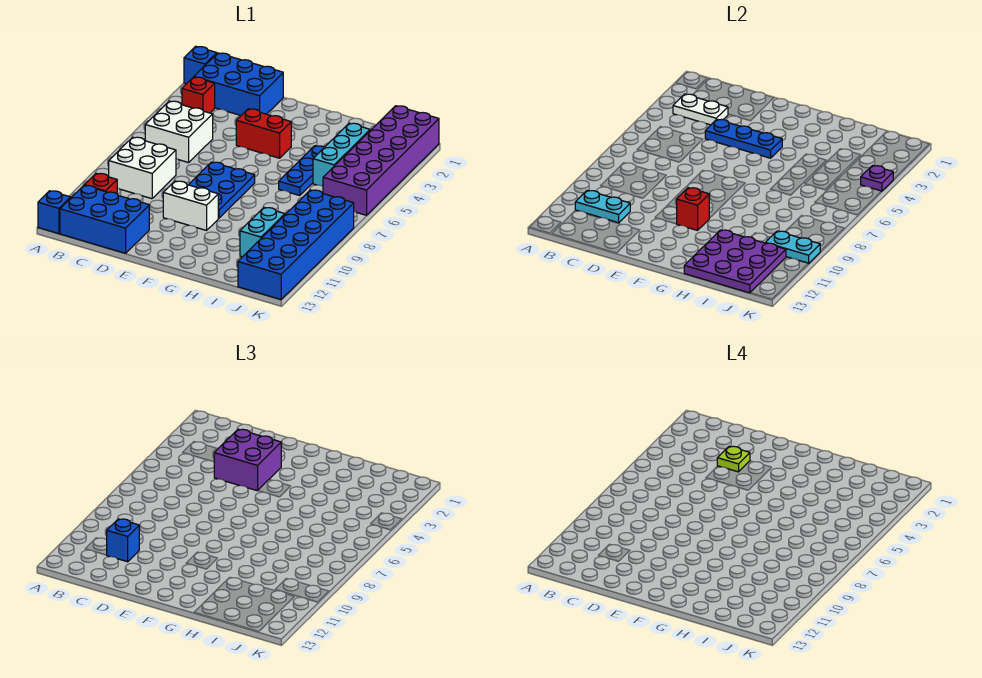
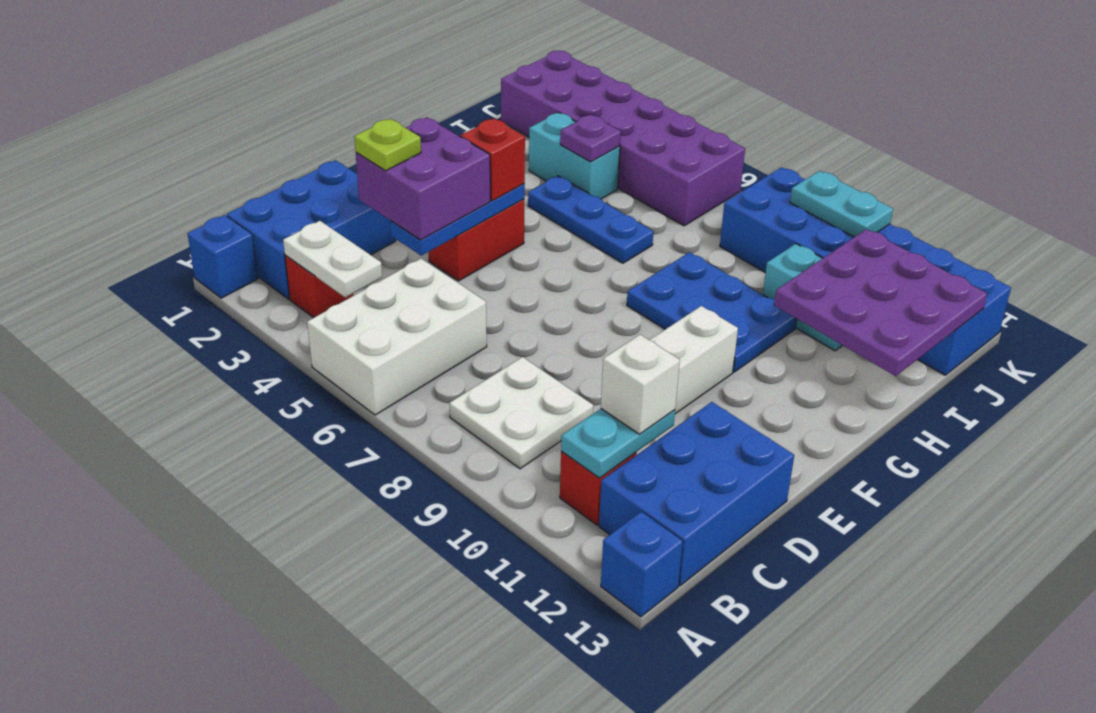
white 1x2 plate [673,94,728,125] -> white 1x2 plate turned to [283,221,382,298]
white 2x2 brick [145,101,213,163] -> white 2x3 brick [307,259,487,415]
white 2x2 brick [109,137,176,199] -> white 2x2 plate [450,357,593,469]
blue 1x1 brick [107,519,139,562] -> white 1x1 brick [601,335,680,434]
blue 2x3 plate [189,162,255,218] -> blue 2x3 plate moved to [627,252,797,372]
red 1x1 brick [677,188,709,230] -> red 1x1 brick moved to [460,118,525,201]
cyan 1x3 brick [313,123,370,186] -> cyan 1x2 brick [529,112,620,199]
cyan 1x2 plate [766,231,820,263] -> cyan 1x2 plate turned to [790,171,893,237]
purple 1x1 plate [861,166,893,191] -> purple 1x1 plate moved to [560,115,621,162]

